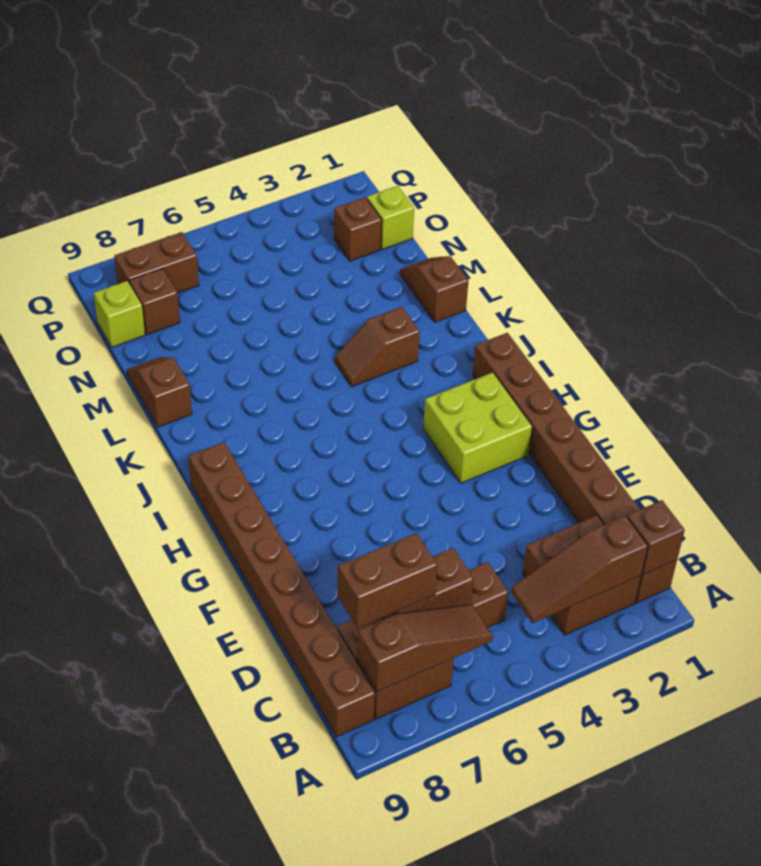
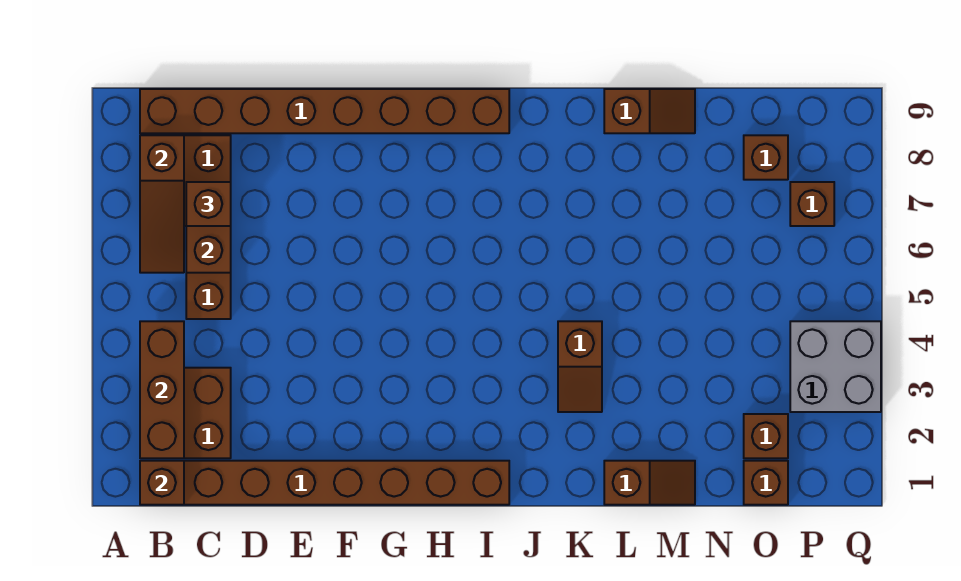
brown 1x3 slope [511,516,648,623] -> brown 1x3 brick [140,321,184,458]
brown 1x2 brick [337,533,437,628] -> brown 1x1 brick [186,182,231,226]
lime 2x2 brick [423,373,532,483] -> none
brown 1x2 slope [335,307,420,387] -> brown 1x2 slope turned to [558,321,602,412]
lime 1x1 brick [367,186,414,249] -> brown 1x1 brick [744,461,788,505]
lime 1x1 brick [94,281,145,347] -> none
none -> grey 2x2 brick [790,321,881,412]
brown 1x2 brick [114,232,199,293] -> brown 1x1 brick [790,182,834,226]

